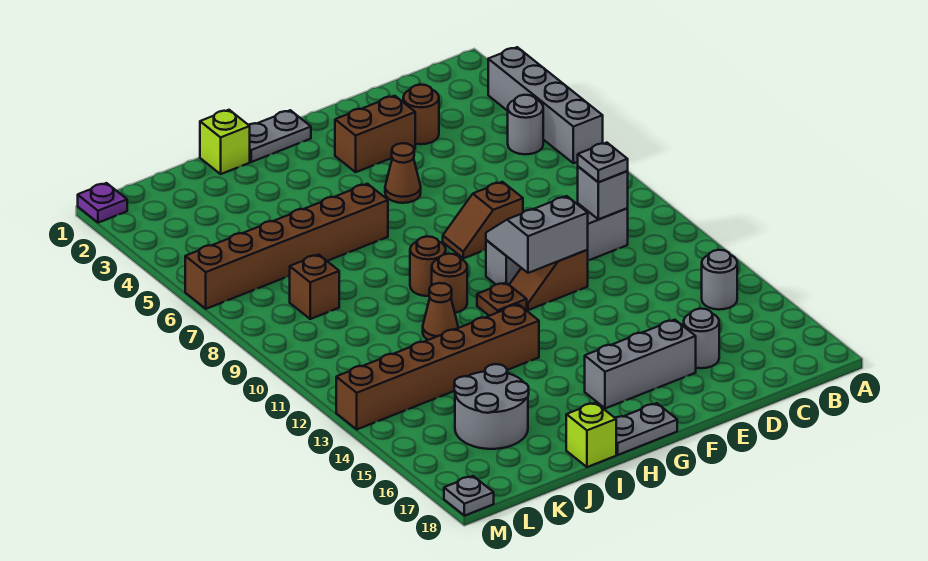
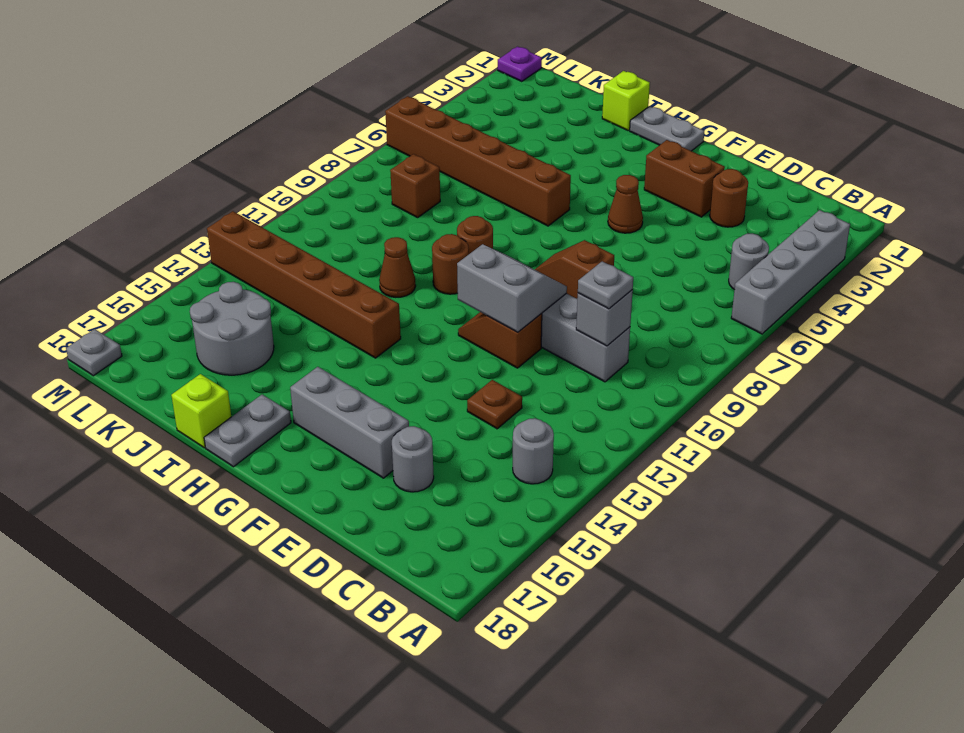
brown 1x1 plate [477,283,527,316] -> brown 1x1 plate moved to [467,380,522,429]
grey 1x2 plate [615,403,677,455] -> grey 1x2 plate turned to [204,395,291,467]

